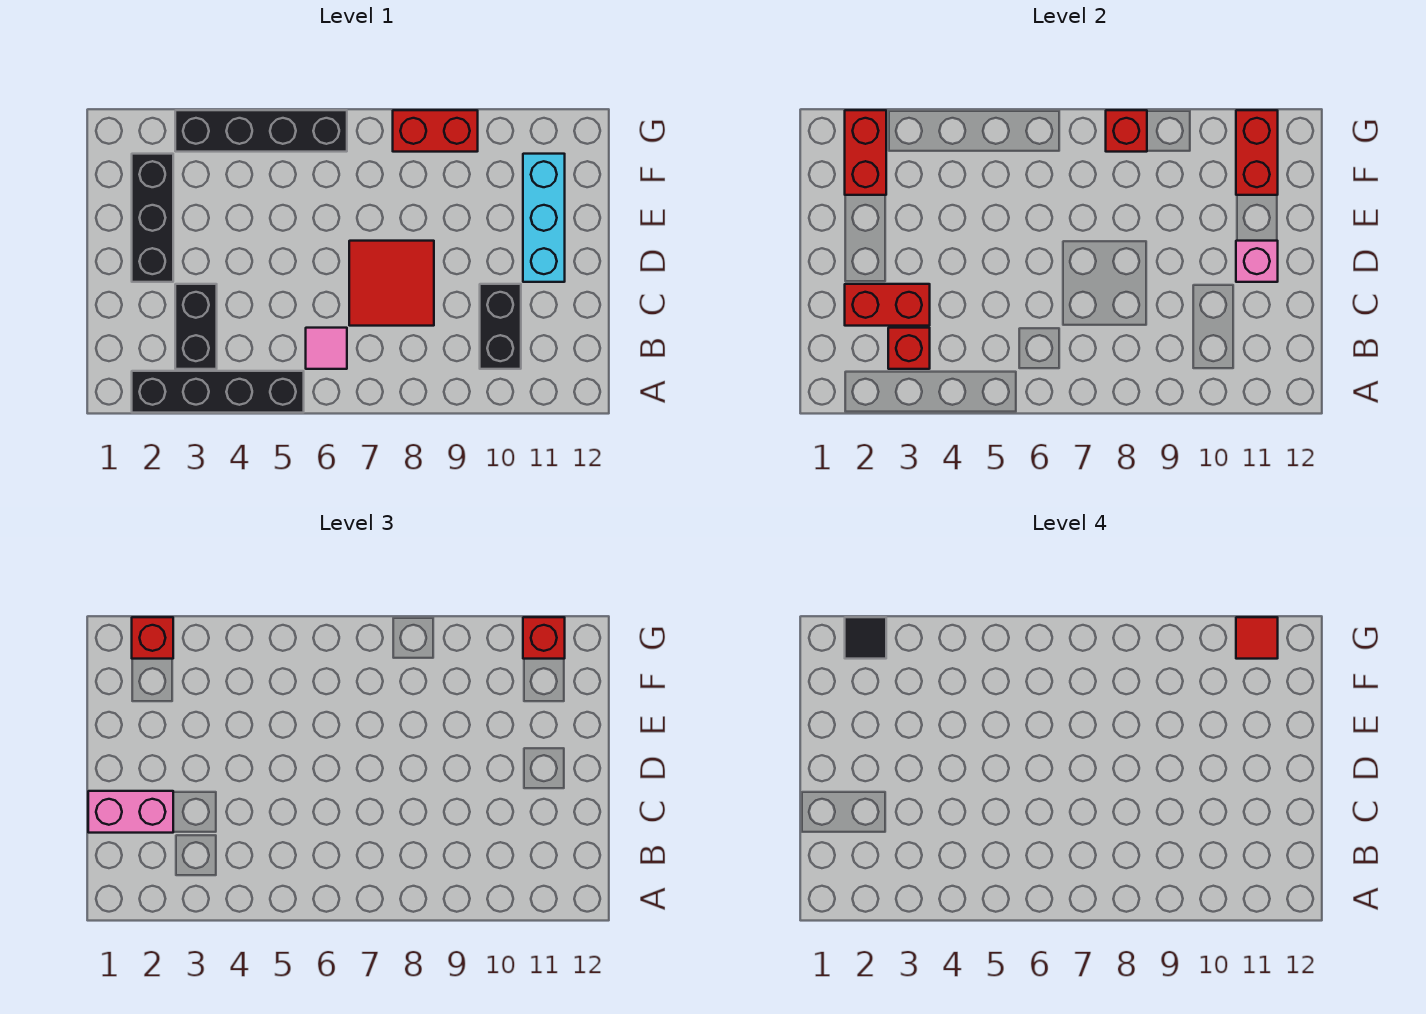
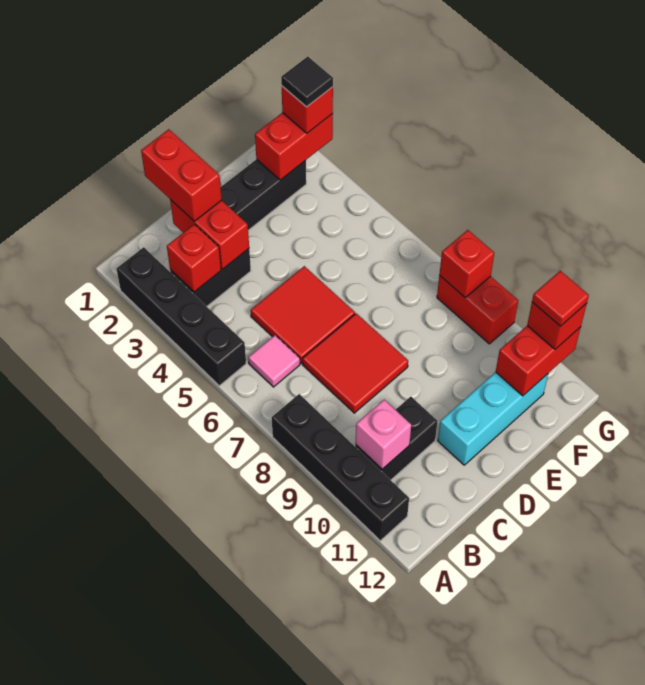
pink 1x2 brick [88,791,173,833] -> red 1x2 brick [141,129,222,222]
none -> red 2x2 tile [251,266,355,363]
pink 1x1 brick [1236,241,1278,282] -> pink 1x1 brick moved to [356,400,411,469]
black 1x4 brick [175,110,347,152] -> black 1x4 brick moved to [272,394,409,541]

